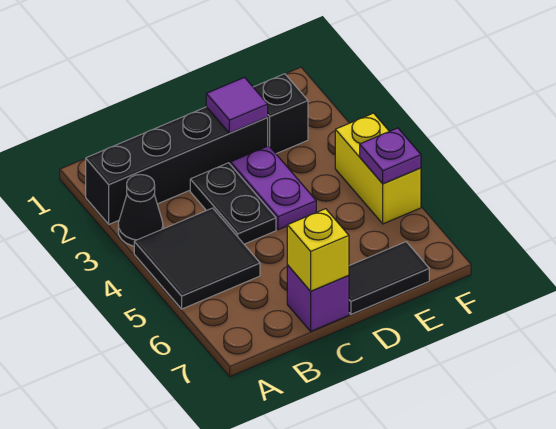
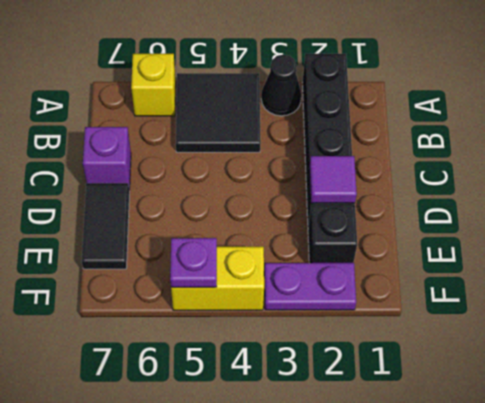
black 1x2 plate [190,163,276,244] -> none
yellow 1x1 brick [287,209,349,291] -> yellow 1x1 brick moved to [131,54,176,116]
purple 1x2 plate [231,146,316,230] -> purple 1x2 plate moved to [264,263,356,310]

